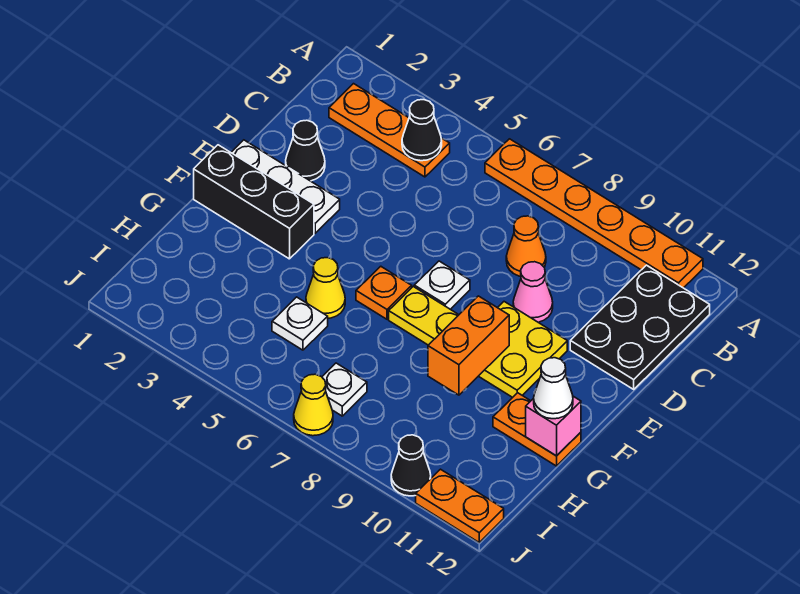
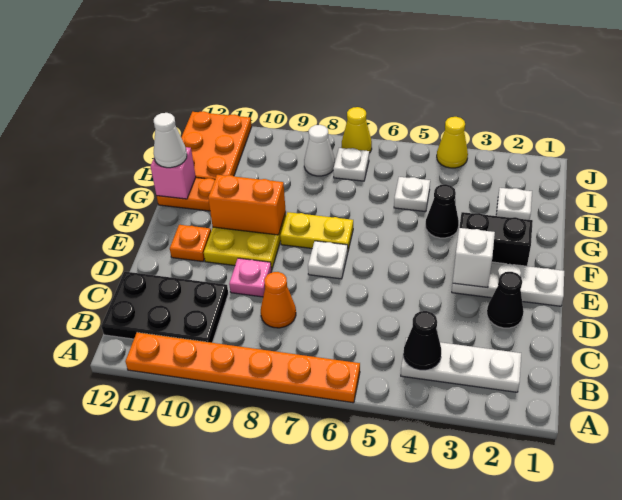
orange 1x3 plate [329,84,450,177] -> white 1x3 plate [401,338,521,392]
black 2x3 plate [570,265,710,389] -> black 2x3 plate turned to [101,272,228,343]
pink 1x1 cone [513,262,553,322] -> pink 1x1 plate [229,258,272,297]
none -> white 1x1 brick [453,228,495,288]
black 1x3 brick [194,145,314,259] -> black 1x2 brick [459,212,533,266]
orange 1x1 plate [356,266,412,319] -> orange 1x1 plate moved to [170,225,211,262]
orange 1x2 brick [428,296,509,395] -> orange 1x2 brick turned to [208,175,286,235]
yellow 1x1 cone [306,258,345,318] -> yellow 1x1 cone moved to [437,117,468,168]
none -> white 1x1 plate [496,188,532,220]
none -> white 1x1 cone [304,125,335,176]
black 1x1 cone [391,435,431,496] -> black 1x1 cone moved to [426,184,459,238]
orange 1x2 plate [416,469,504,542] -> orange 2x3 plate [181,111,252,180]

